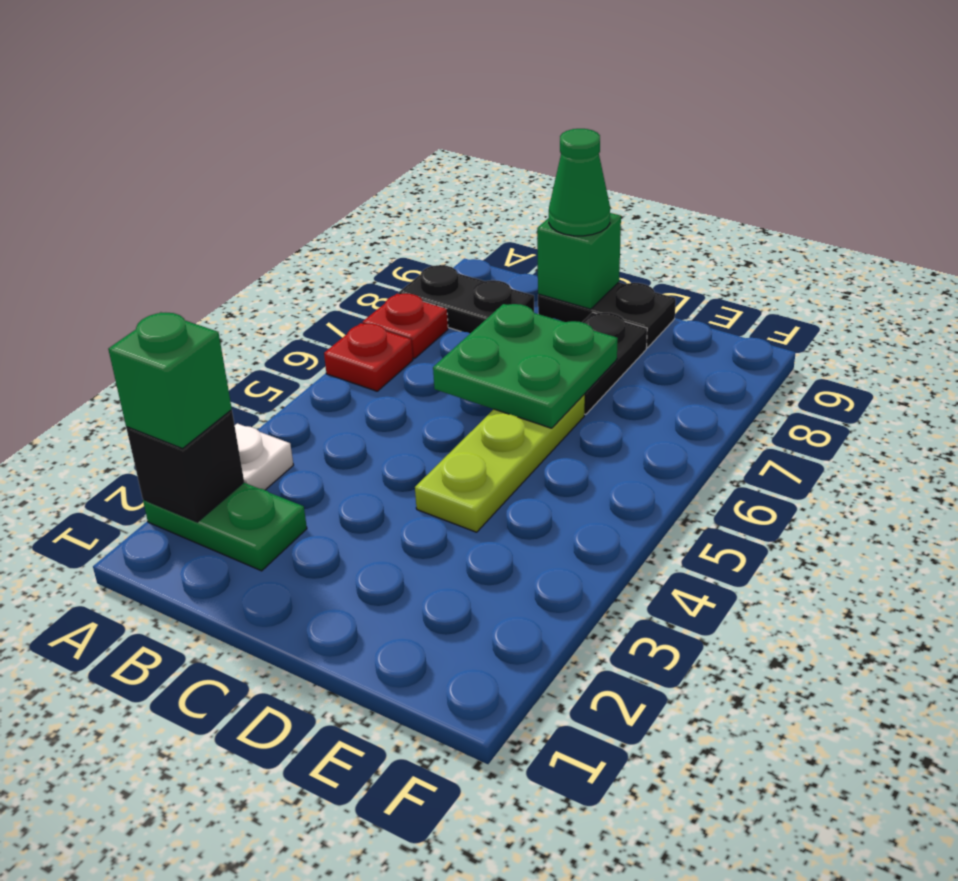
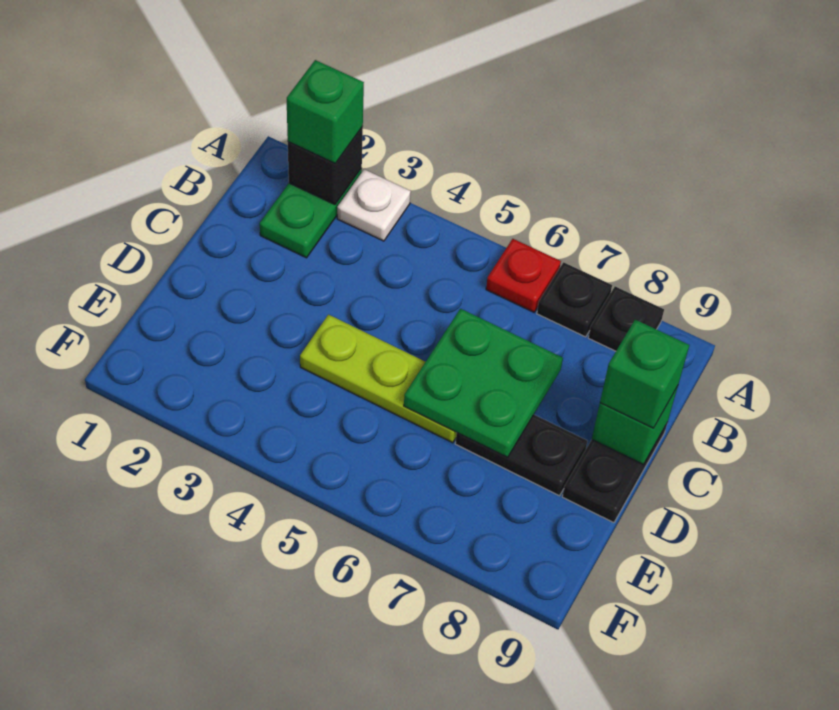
red 1x1 plate [363,293,448,359] -> black 1x1 plate [537,262,612,337]
black 1x2 plate [399,265,534,333] -> black 1x1 plate [588,286,664,351]
green 1x1 cone [549,129,610,236] -> green 1x1 brick [600,320,689,428]

